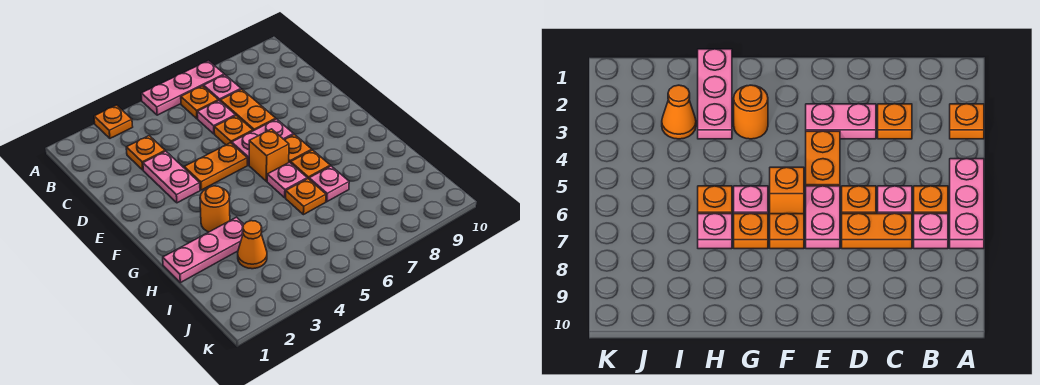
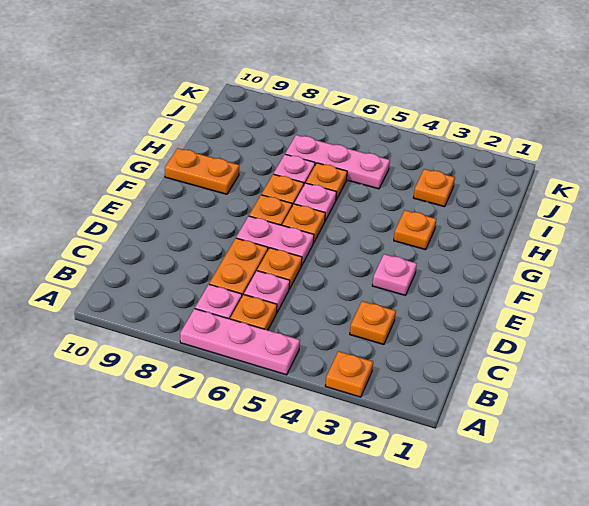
pink 1x2 plate [143,151,200,203] -> pink 1x1 plate [372,254,417,295]
orange 1x2 plate [184,143,247,190] -> orange 1x2 plate moved to [165,148,239,194]
orange 1x1 brick [249,129,289,181] -> orange 1x1 plate [282,204,325,243]
orange 1x1 round brick [200,186,230,232] -> orange 1x1 plate [394,210,436,250]
pink 1x3 plate [163,217,244,283] -> pink 1x3 plate moved to [285,135,390,189]
orange 1x1 cone [238,221,267,269] -> orange 1x1 plate [414,169,455,207]

